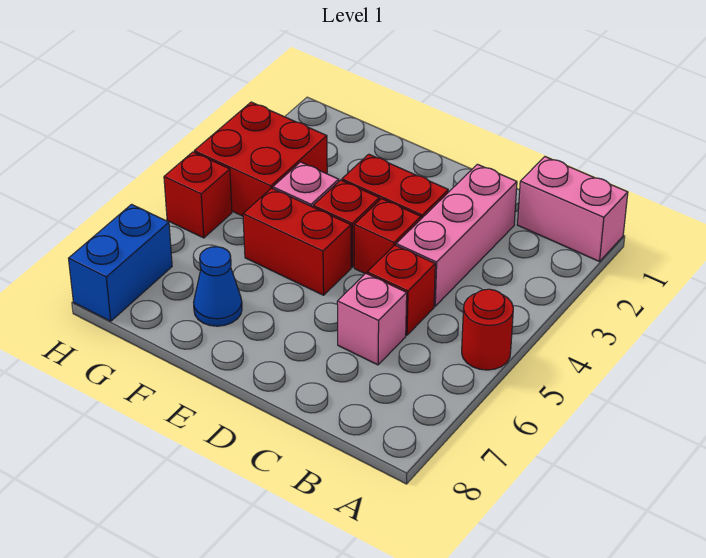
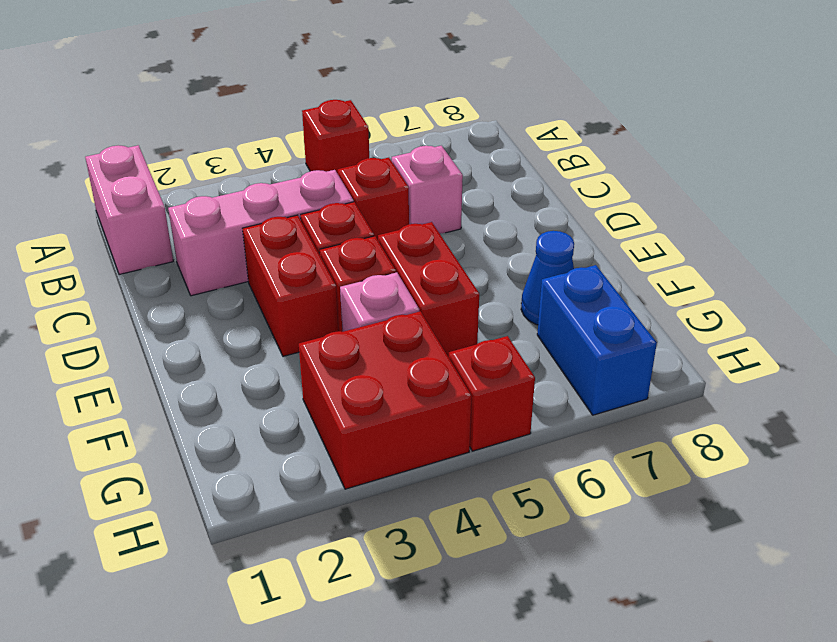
red 1x1 round brick [462,289,513,370] -> red 1x1 brick [302,100,369,174]
blue 1x2 brick [69,204,172,321] -> blue 1x2 brick turned to [537,265,657,415]

